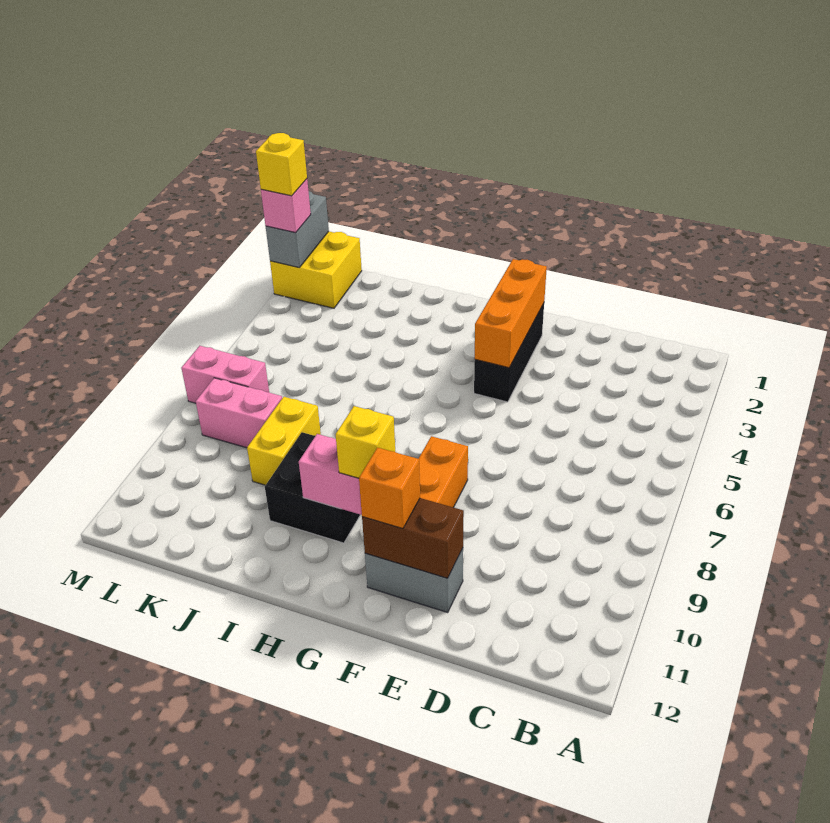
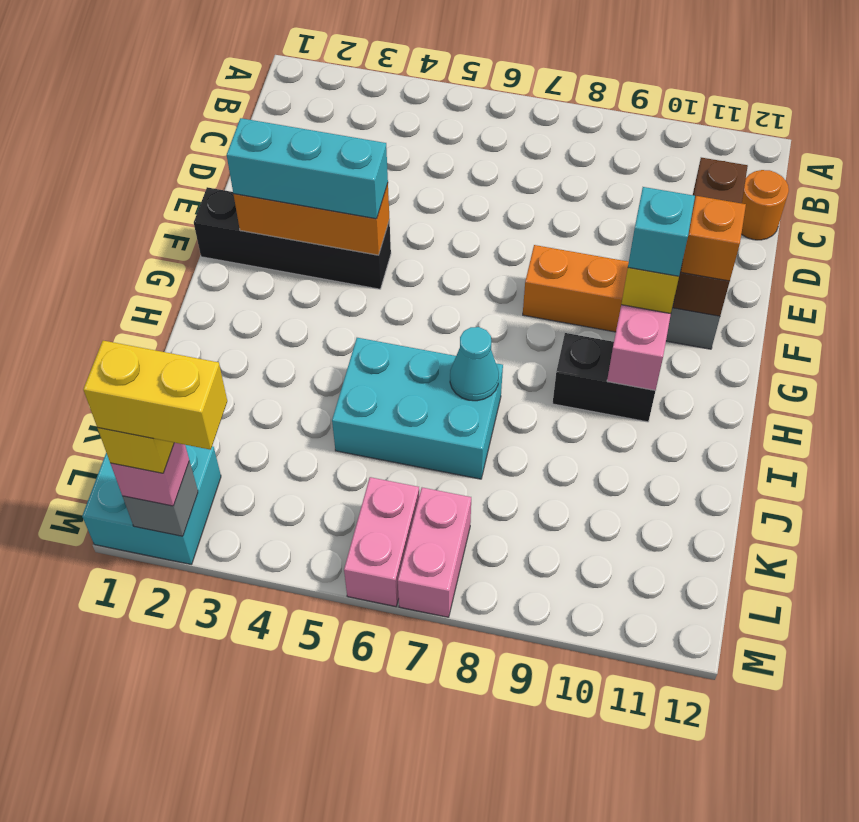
none -> orange 1x1 round brick [741,170,789,240]
brown 1x2 brick [362,498,464,578] -> brown 1x3 brick [673,158,748,316]
black 1x3 brick [474,303,544,402] -> black 1x4 brick [194,187,391,289]
none -> cyan 1x3 brick [227,118,388,219]
none -> cyan 1x1 brick [628,187,695,276]
black 2x2 brick [265,432,360,543] -> black 1x2 brick [553,333,655,422]
none -> cyan 2x3 brick [332,338,503,479]
none -> cyan 1x1 cone [450,327,499,401]
yellow 1x2 brick [247,397,321,485] -> yellow 1x2 brick moved to [83,341,227,450]
pink 1x2 brick [196,378,282,448] -> pink 1x2 brick moved to [344,477,419,607]
yellow 2x2 brick [270,231,362,308] -> cyan 2x2 brick [82,445,221,565]
grey 1x2 brick [266,191,329,268] -> grey 1x1 brick [123,461,198,536]

